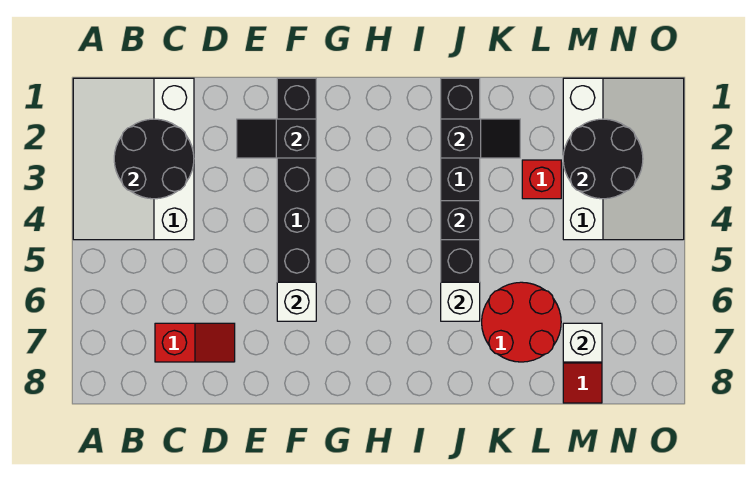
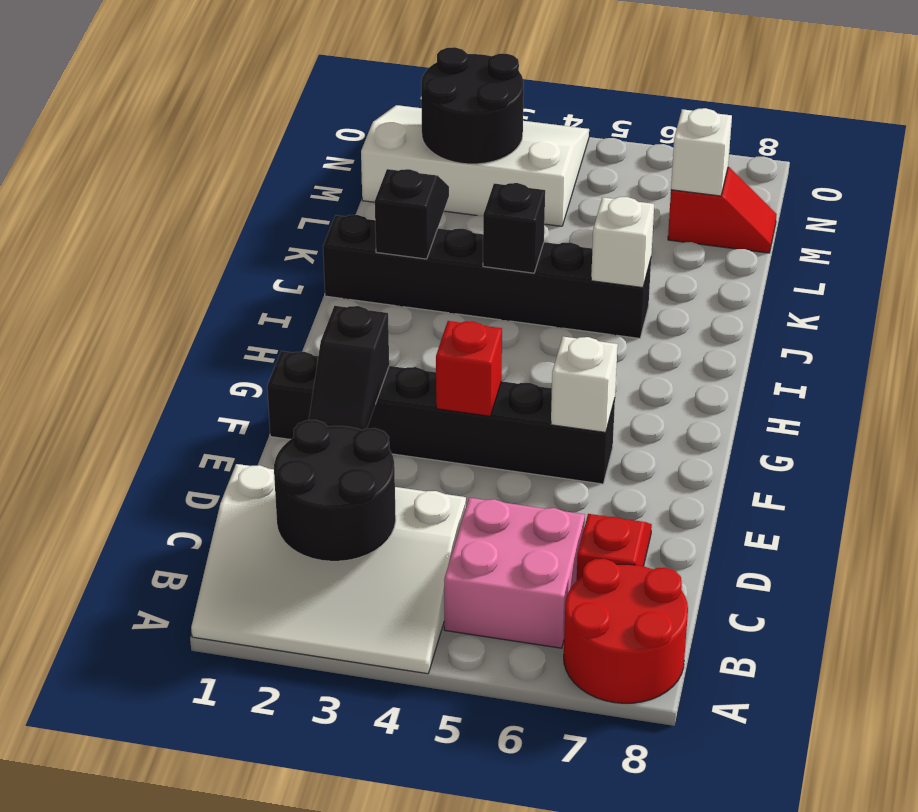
none -> pink 2x2 brick [444,498,585,648]
red 2x2 round brick [482,282,561,362] -> red 2x2 round brick moved to [564,559,688,703]
red 1x1 brick [522,160,561,199] -> red 1x1 brick moved to [436,321,502,416]

